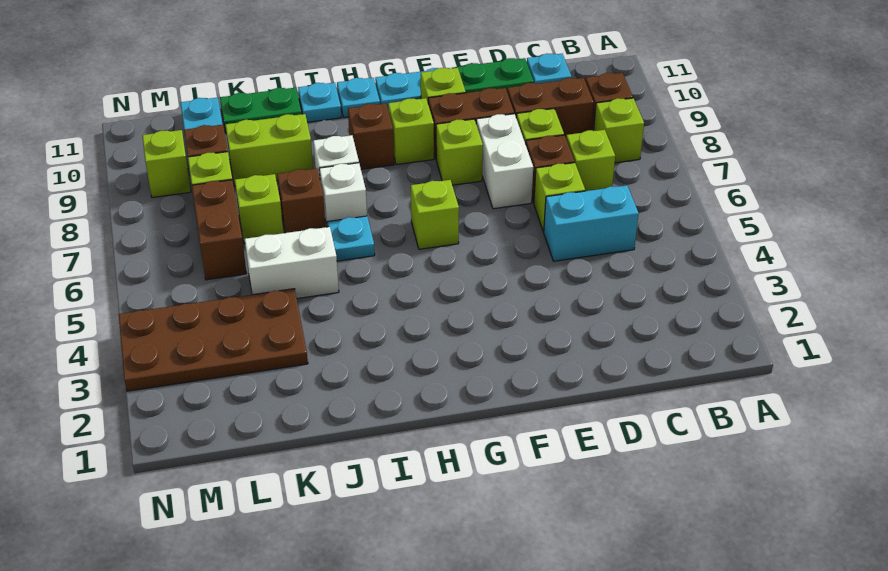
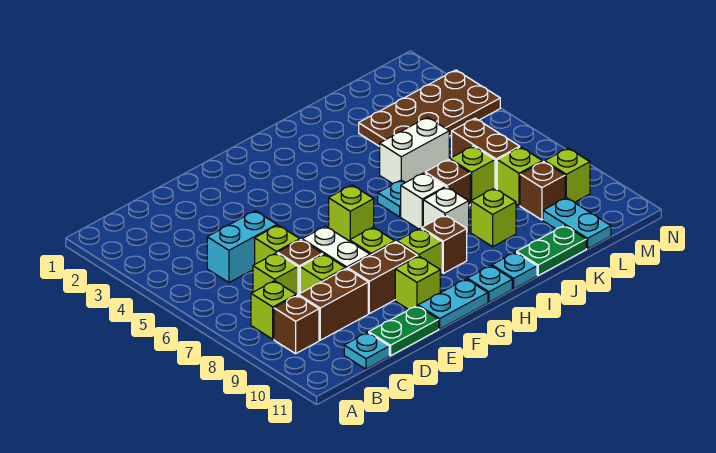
lime 1x2 brick [226,114,313,186] -> lime 1x1 brick [471,188,516,247]

